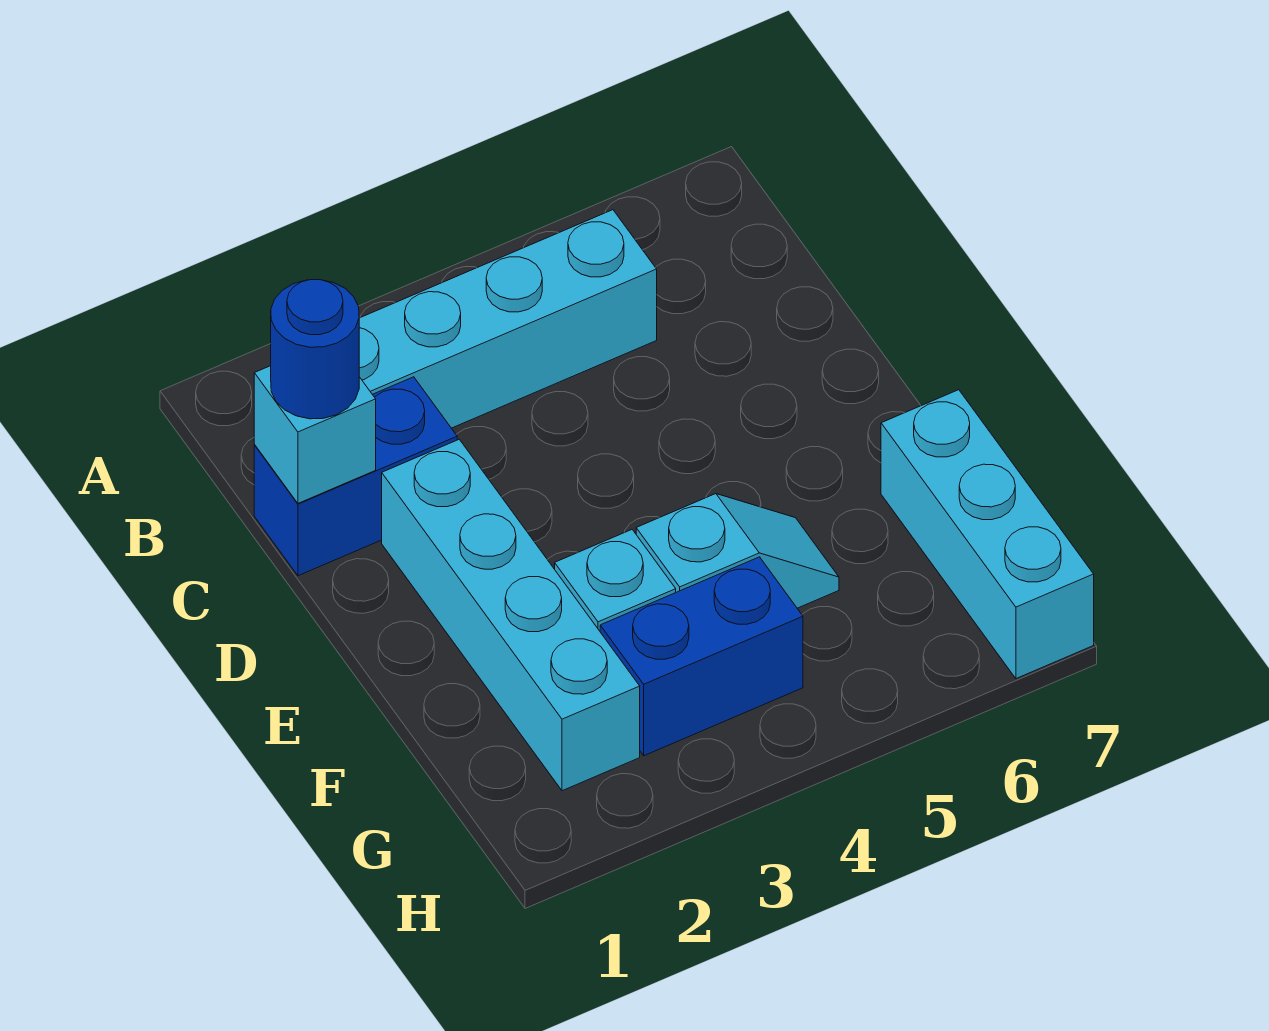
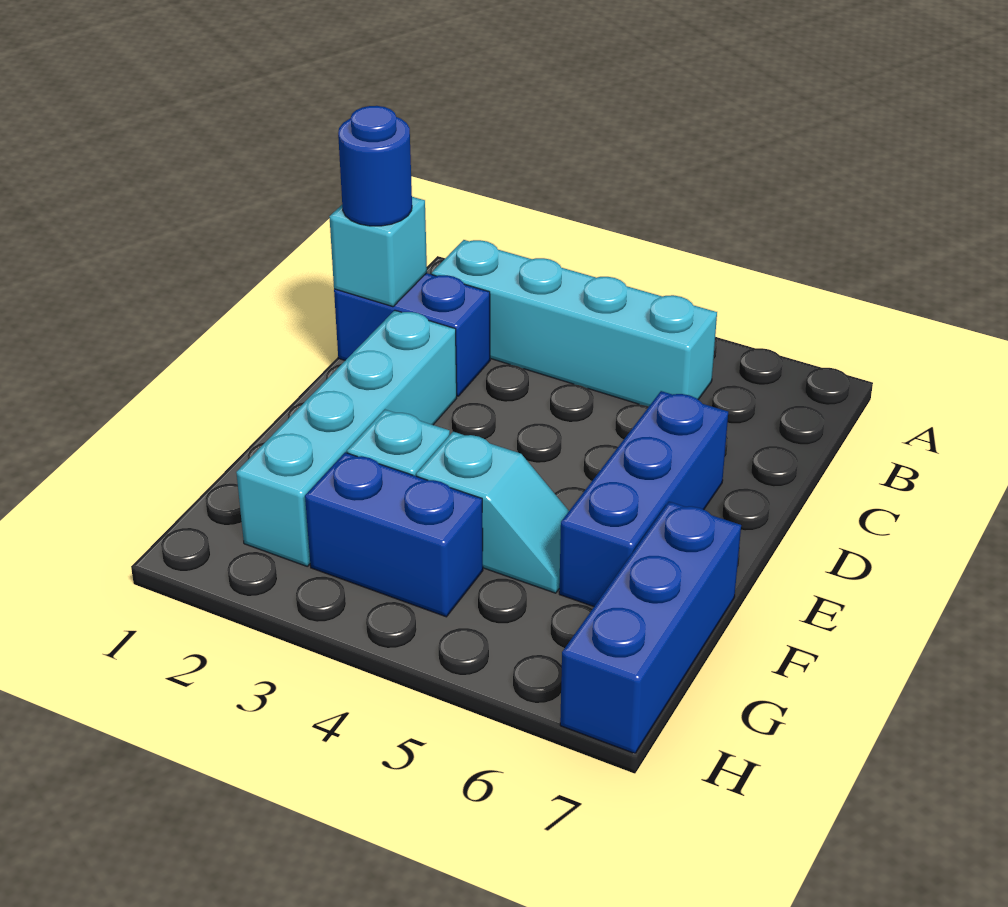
none -> blue 1x3 brick [559,391,728,606]
cyan 1x3 brick [881,390,1094,679] -> blue 1x3 brick [560,502,741,754]

